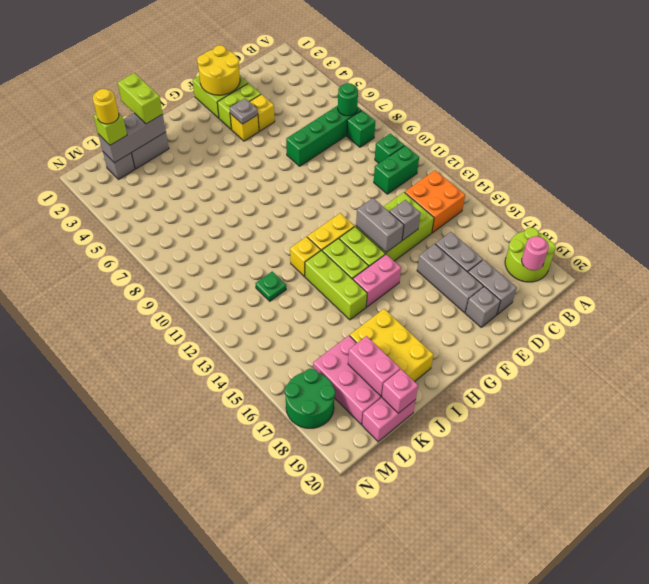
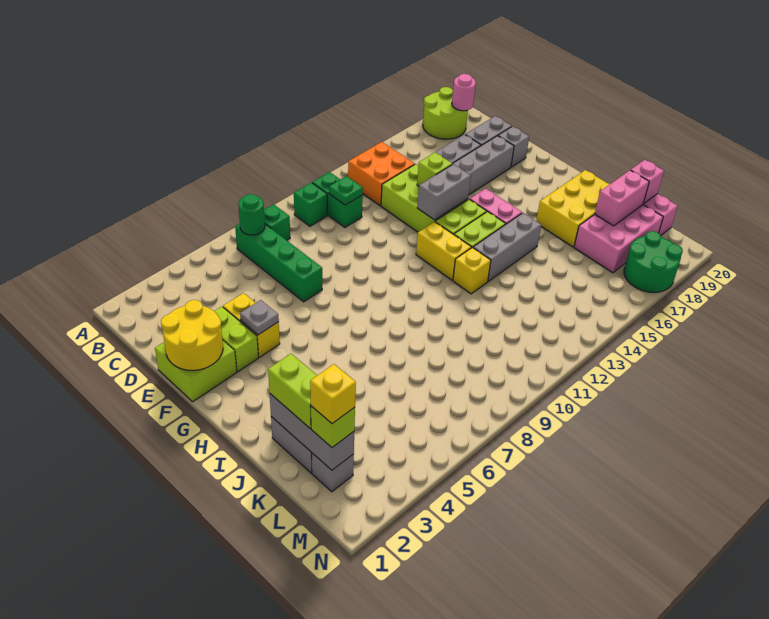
grey 1x1 brick [389,200,420,240] -> lime 1x1 brick [417,152,452,186]
lime 1x3 brick [305,250,367,320] -> grey 1x3 brick [473,213,541,281]
lime 1x2 brick [118,73,163,124] -> lime 1x2 brick turned to [268,354,317,428]
green 1x1 plate [256,272,286,301] -> green 1x1 plate moved to [329,176,363,205]
yellow 1x1 round brick [93,89,119,124] -> yellow 1x1 brick [310,364,356,424]

